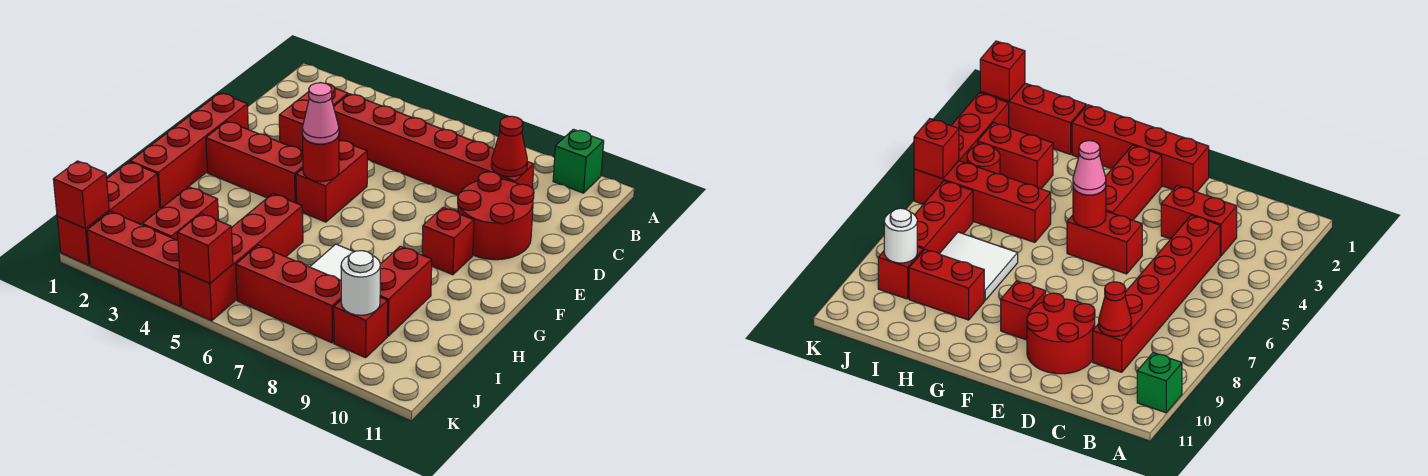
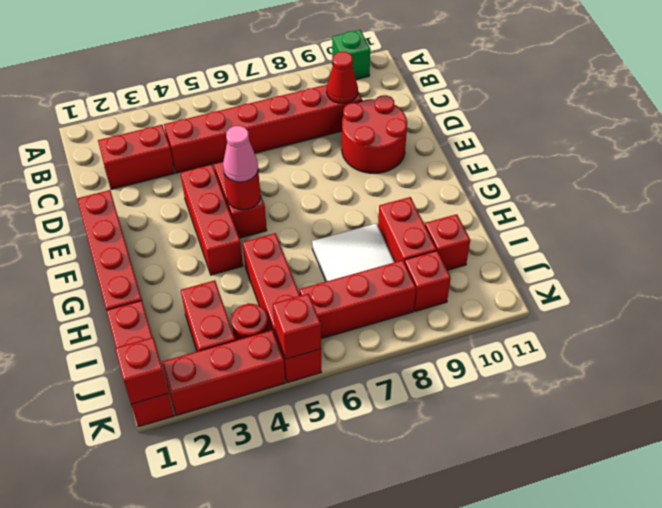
red 1x2 brick [279,83,348,151] -> red 1x2 brick turned to [98,125,175,189]
red 1x3 brick [206,121,303,203] -> red 1x3 brick turned to [181,164,243,275]
red 1x1 brick [422,208,474,275] -> red 1x1 brick moved to [425,214,470,270]
white 1x1 round brick [341,251,380,315] -> none

